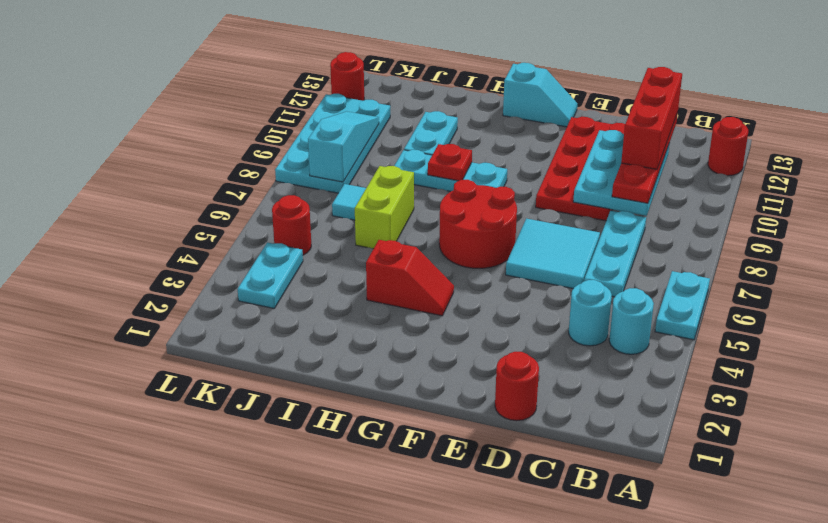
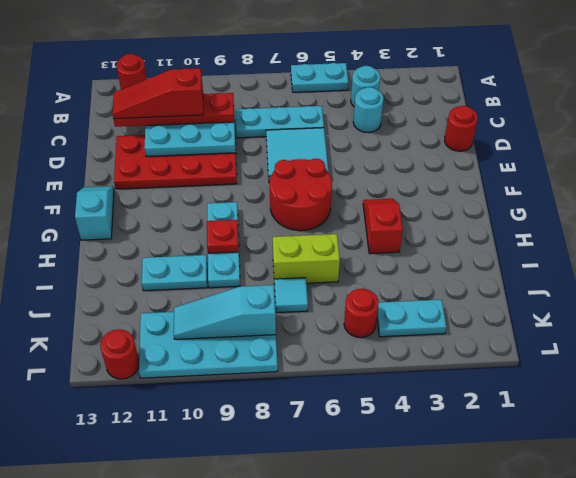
red 1x3 brick [621,67,682,169] -> red 1x3 slope [112,68,203,119]

